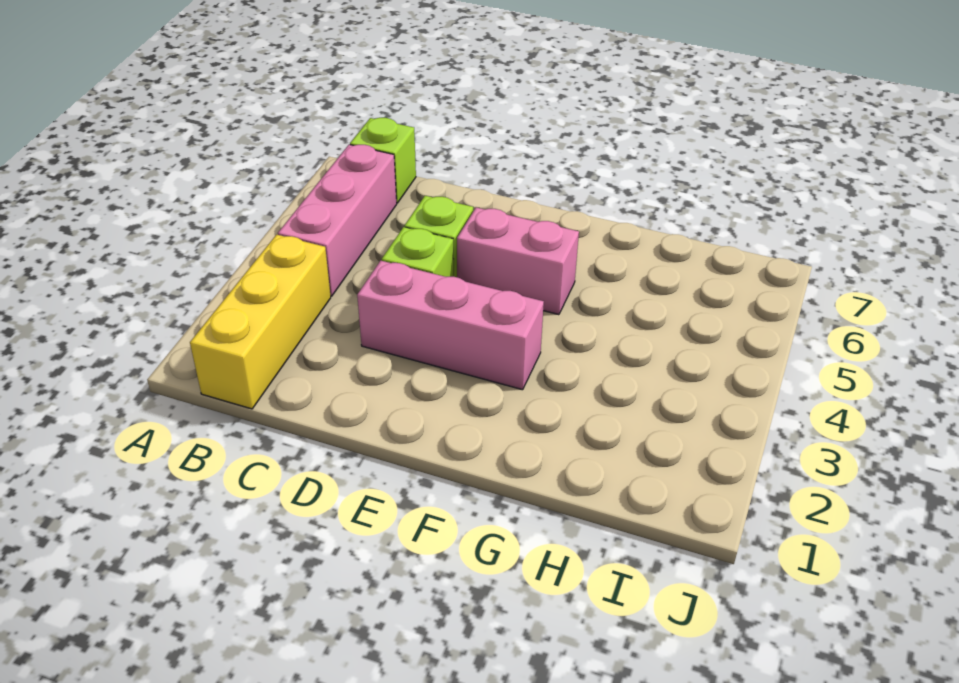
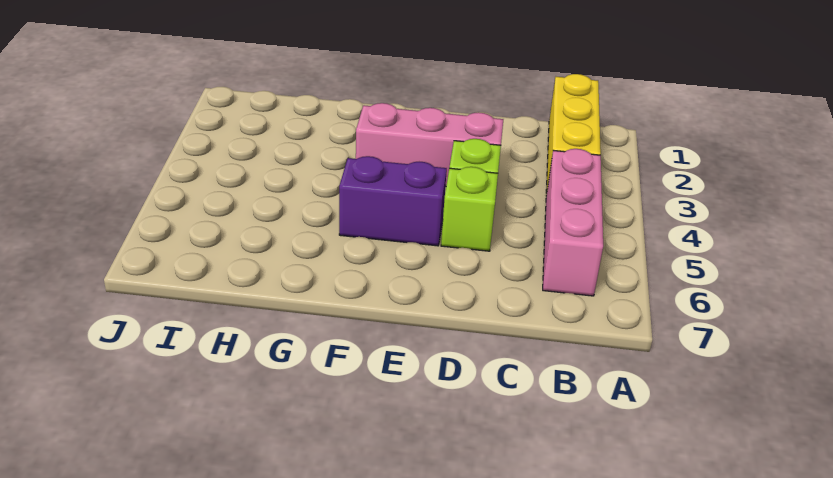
lime 1x1 brick [350,118,416,203] -> none
pink 1x2 brick [457,207,579,315] -> purple 1x2 brick [339,156,447,246]

